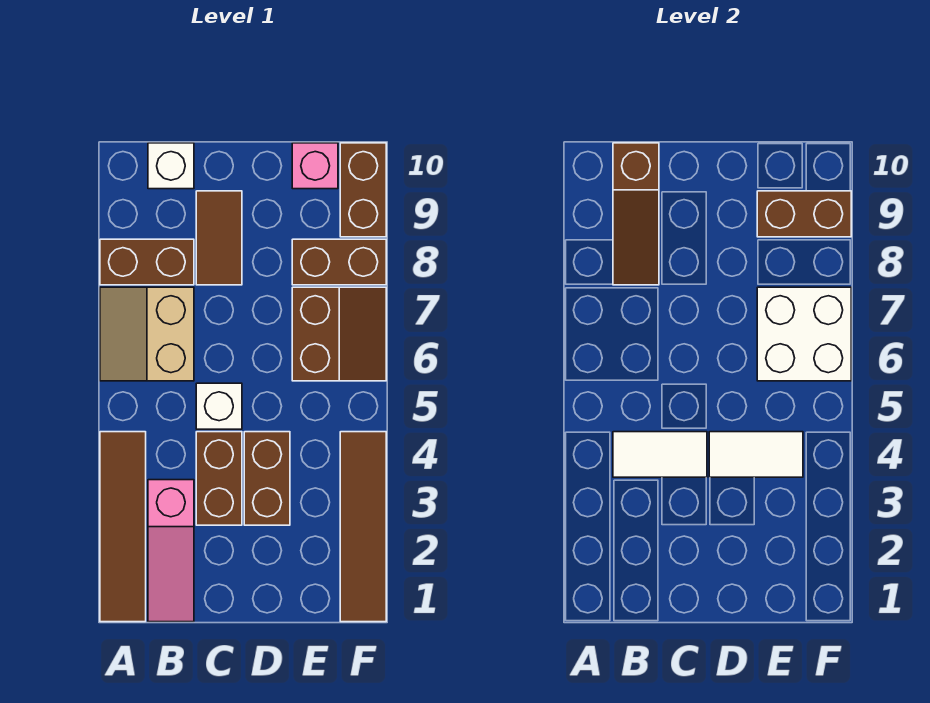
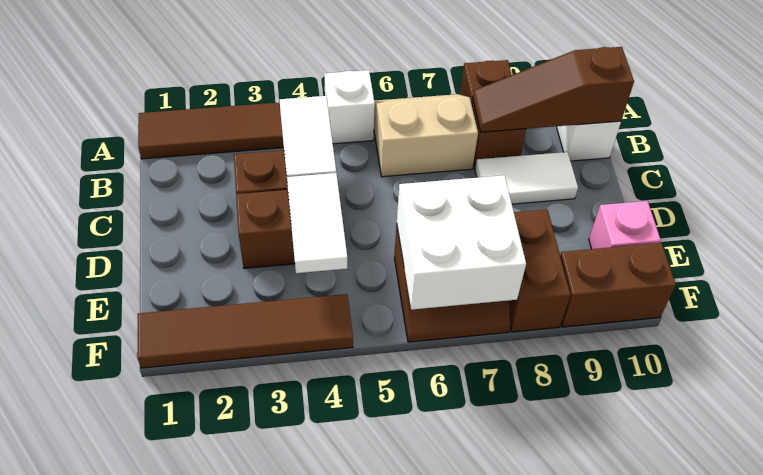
pink 1x3 slope [148,480,194,622] -> none
white 1x1 brick [196,383,242,429] -> white 1x1 brick moved to [324,70,375,144]
brown 1x2 tile [196,191,242,285] -> white 1x2 tile [475,152,578,204]
brown 1x2 brick [757,191,851,237] -> none

